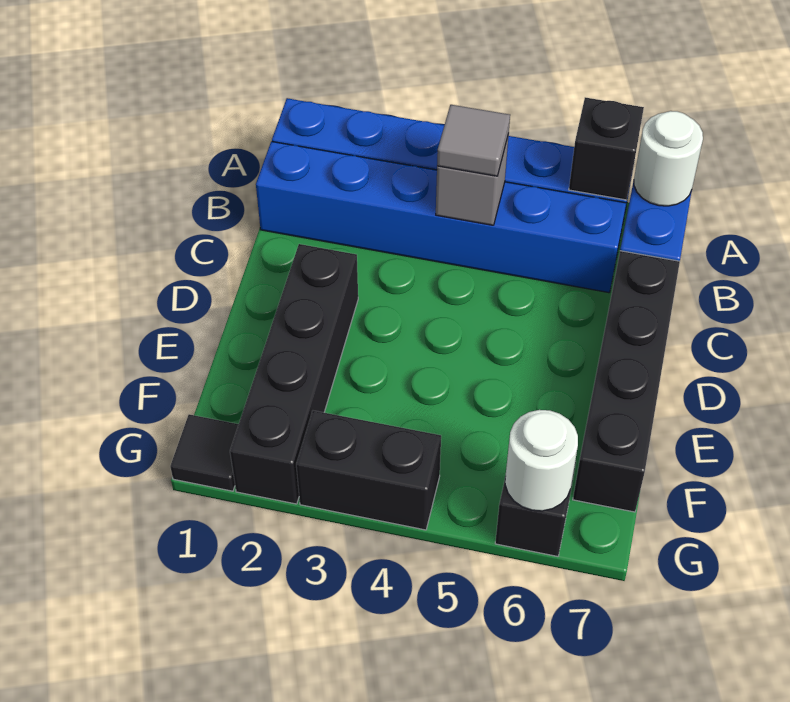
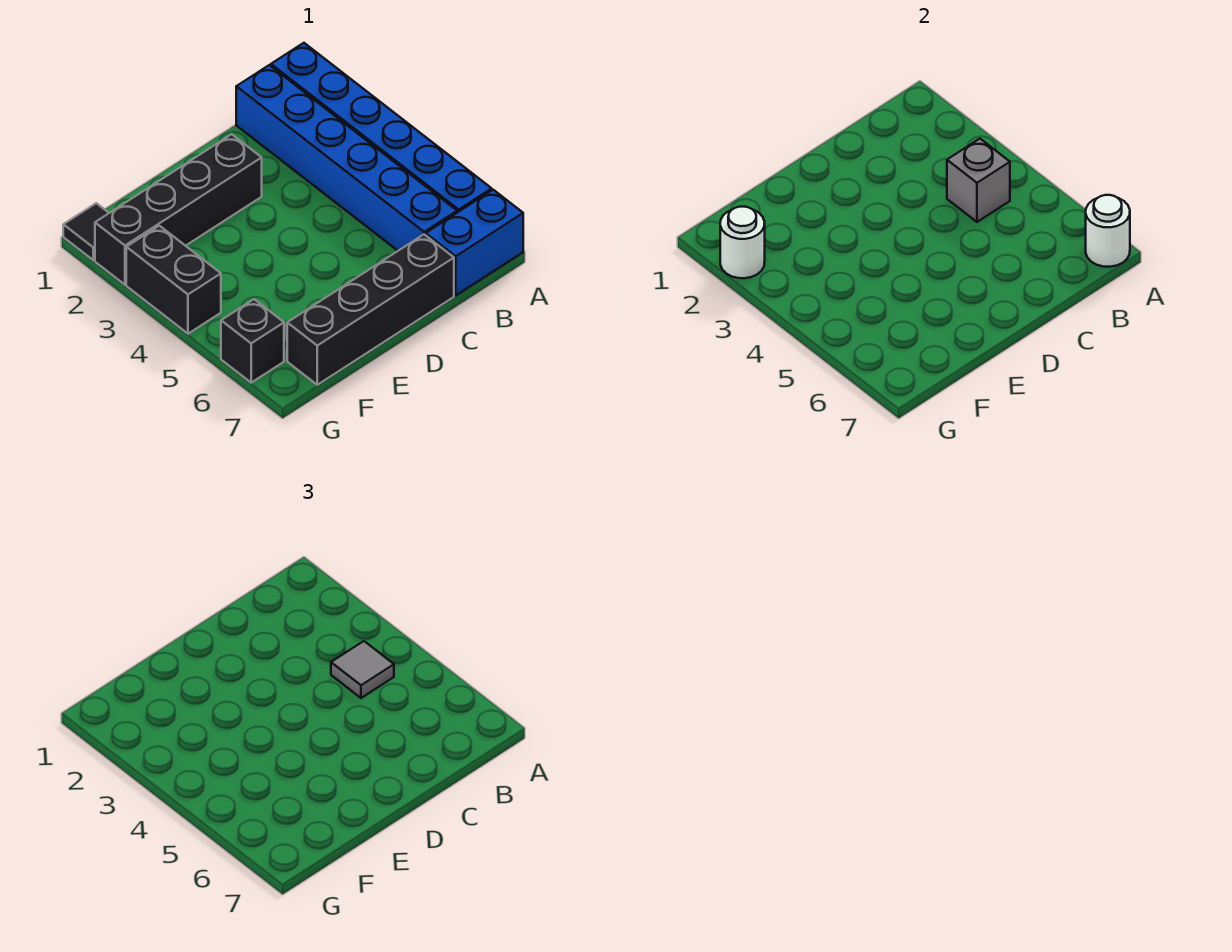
black 1x1 brick [569,97,644,200] -> none
white 1x1 round brick [505,410,578,511] -> white 1x1 round brick moved to [720,207,765,278]

